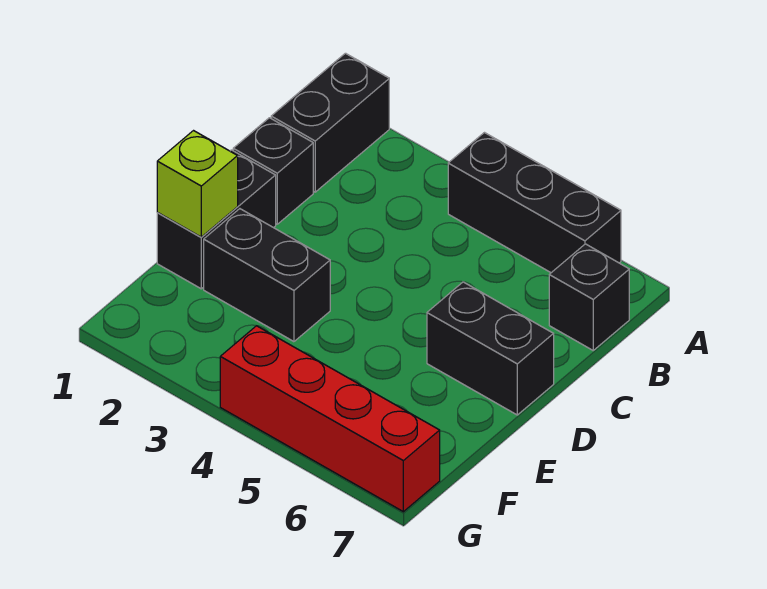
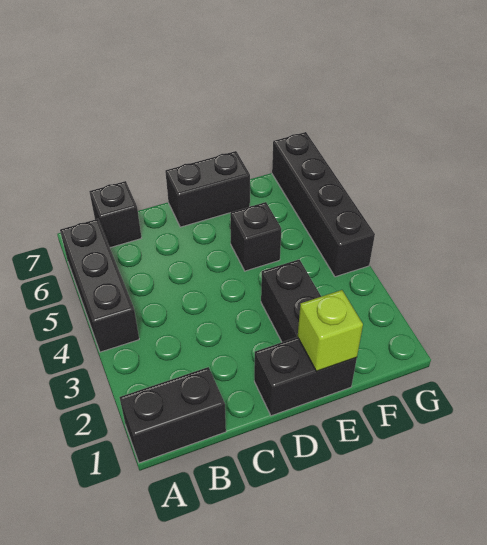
black 1x1 brick [233,118,313,224] -> black 1x1 brick moved to [230,202,281,271]
black 1x2 brick [427,282,554,415] -> black 1x2 brick turned to [165,151,250,227]
red 1x4 brick [220,326,440,512] -> black 1x4 brick [272,132,375,277]

